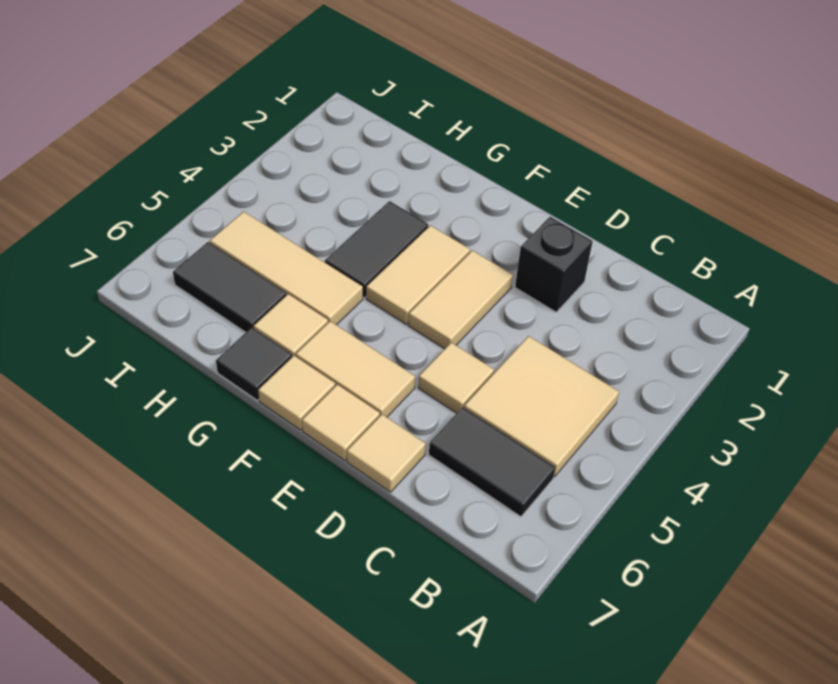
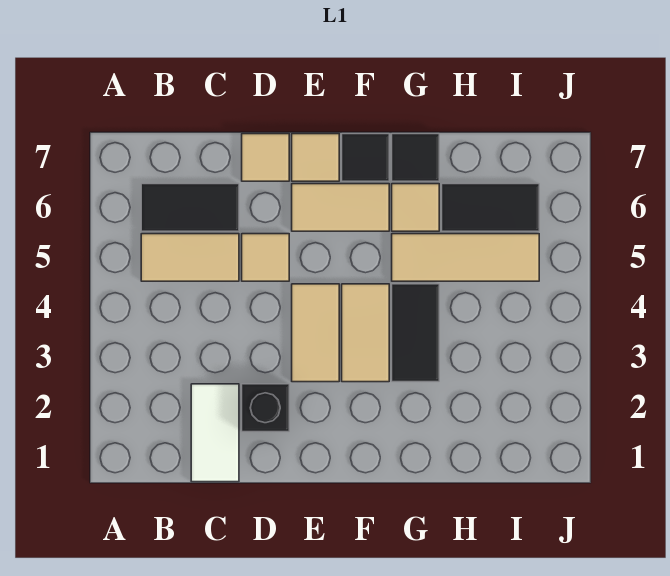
tan 2x2 tile [464,336,619,477] -> tan 1x2 tile [141,234,239,281]
none -> white 1x2 tile [191,384,239,482]
tan 1x1 tile [258,356,335,430] -> black 1x1 tile [342,134,389,181]

